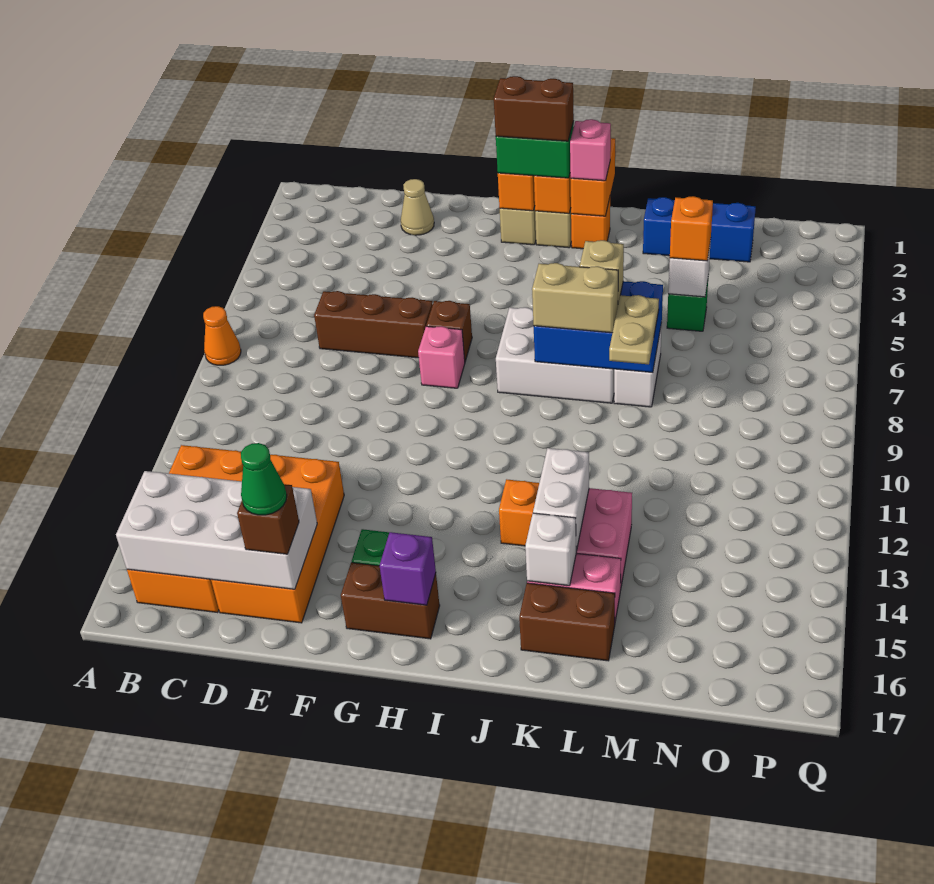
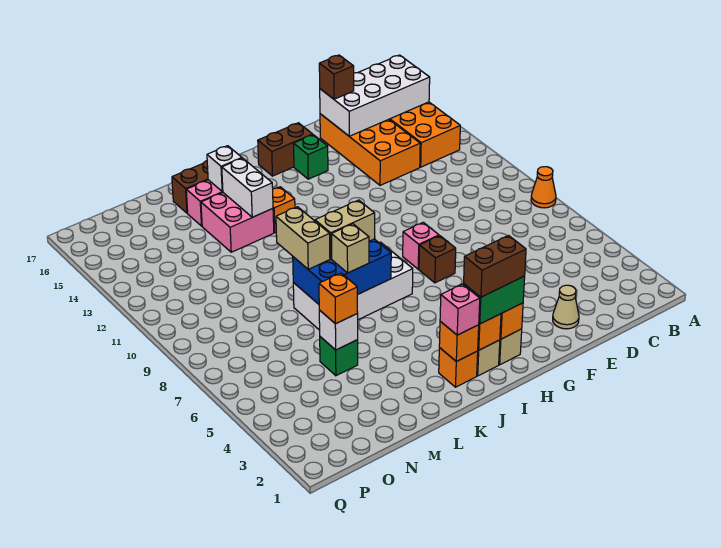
brown 1x3 brick [314,291,433,358] -> none
green 1x1 cone [241,443,287,515] -> none
purple 1x1 brick [379,532,436,605] -> none
orange 1x2 brick [571,138,615,216] -> orange 1x1 brick [439,322,479,361]
blue 1x3 brick [643,197,756,262] -> none
tan 1x2 plate [609,295,659,364] -> tan 1x2 brick [276,207,330,269]

